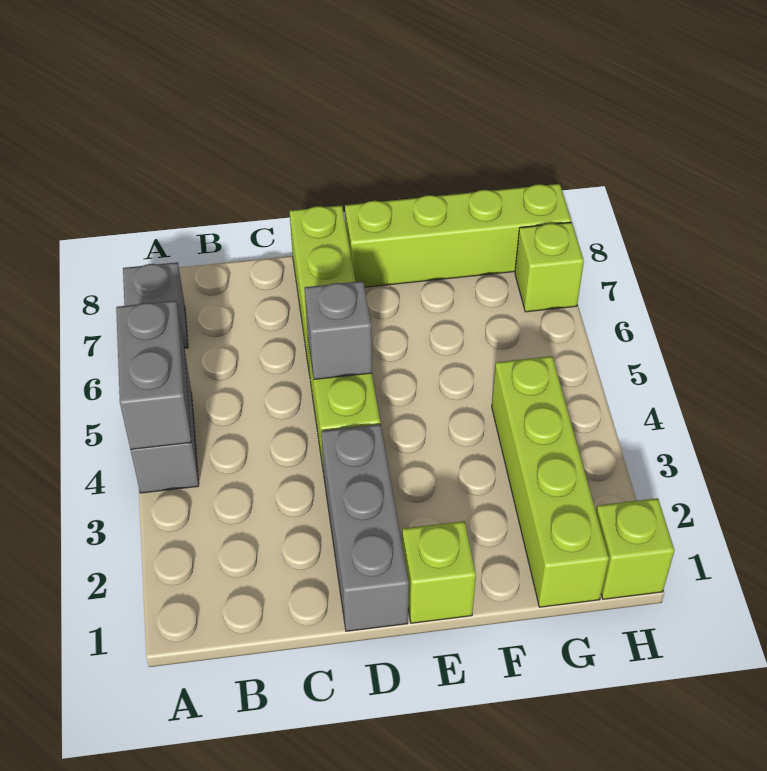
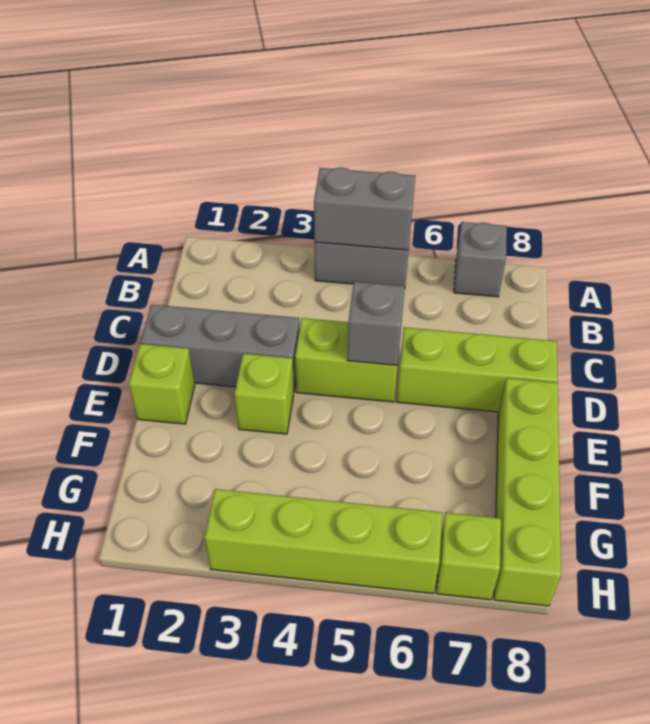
lime 1x4 brick [492,356,609,607] -> lime 1x4 brick moved to [205,489,442,593]
lime 1x1 brick [596,498,675,599] -> lime 1x1 brick moved to [235,354,294,434]

